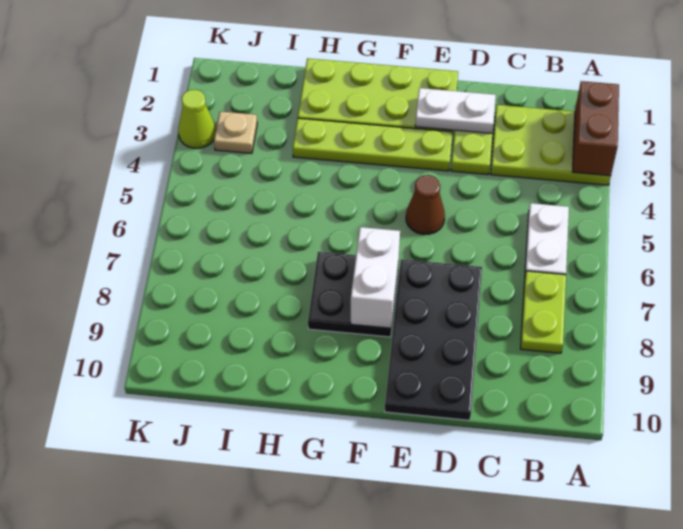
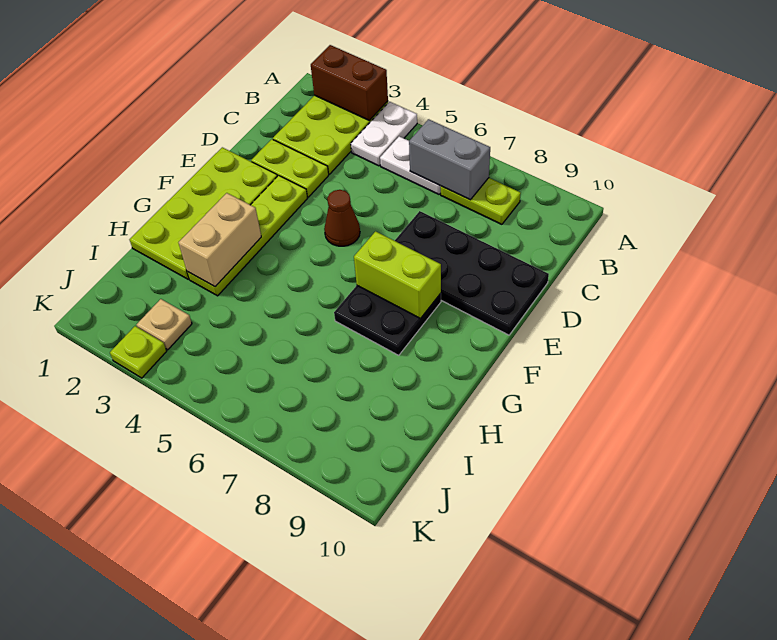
none -> grey 1x2 brick [409,119,490,200]
white 1x2 plate [415,88,496,133] -> white 1x2 plate moved to [351,102,417,166]
white 1x2 brick [351,227,400,328] -> lime 1x2 brick [354,231,441,319]
none -> tan 1x2 brick [179,193,261,287]
lime 1x1 cone [178,90,216,148] -> lime 1x1 plate [110,326,167,378]

